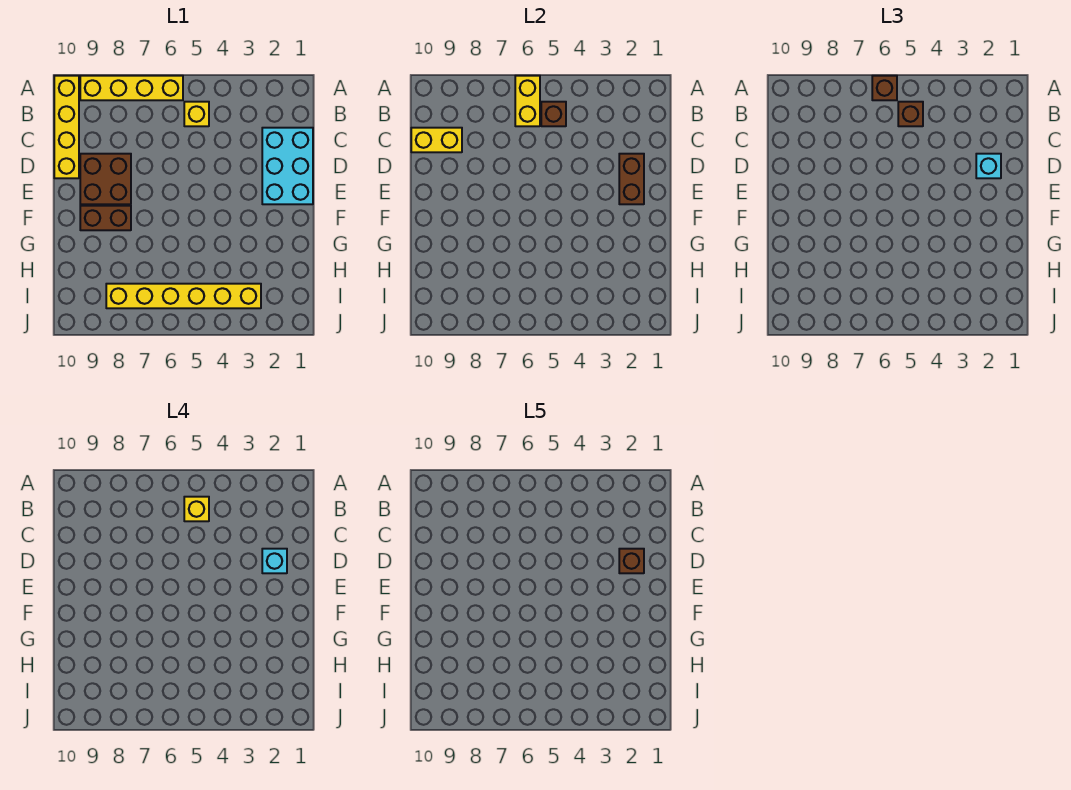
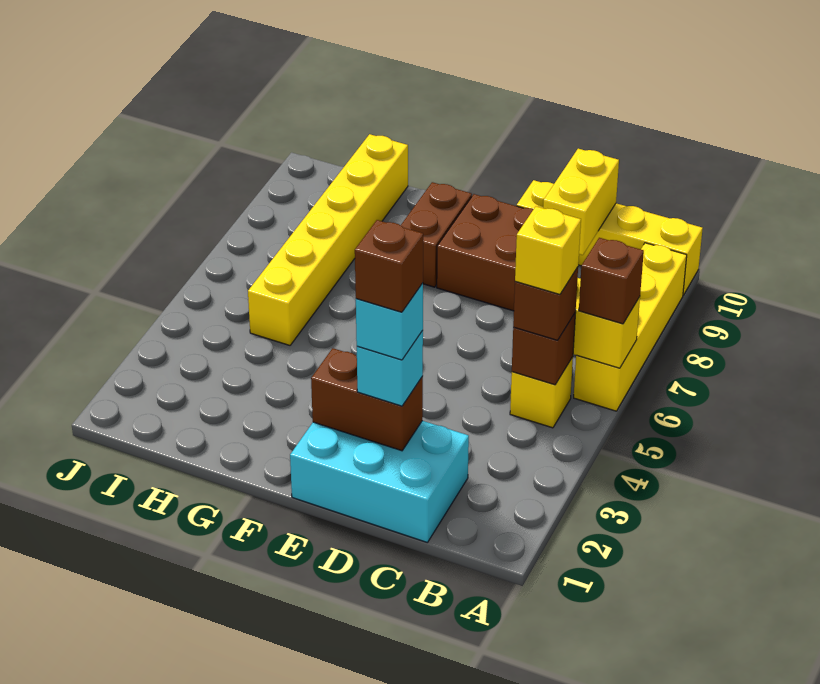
yellow 1x6 brick [106,284,261,308] -> yellow 1x6 brick moved to [248,134,408,345]

